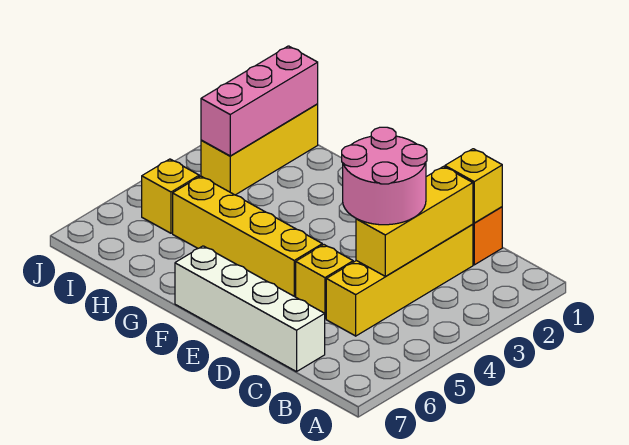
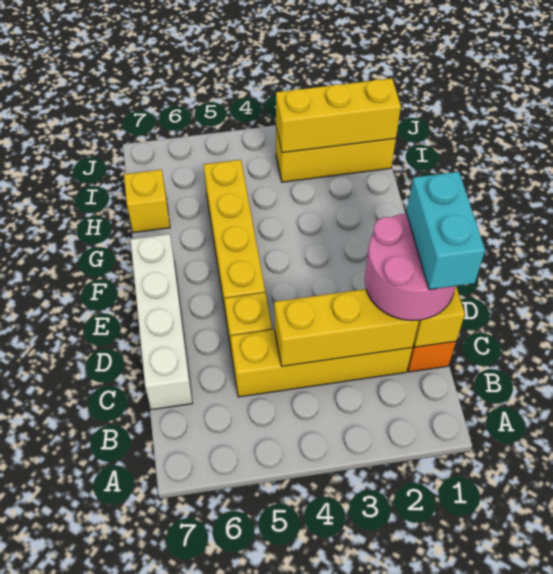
none -> cyan 1x2 brick [407,172,485,290]
pink 2x2 round brick [342,127,427,225] -> pink 2x2 round brick moved to [365,213,456,321]
pink 1x3 brick [201,46,318,156] -> yellow 1x3 brick [276,78,401,153]
yellow 1x1 brick [142,159,199,233] -> yellow 1x1 brick moved to [124,170,170,233]

